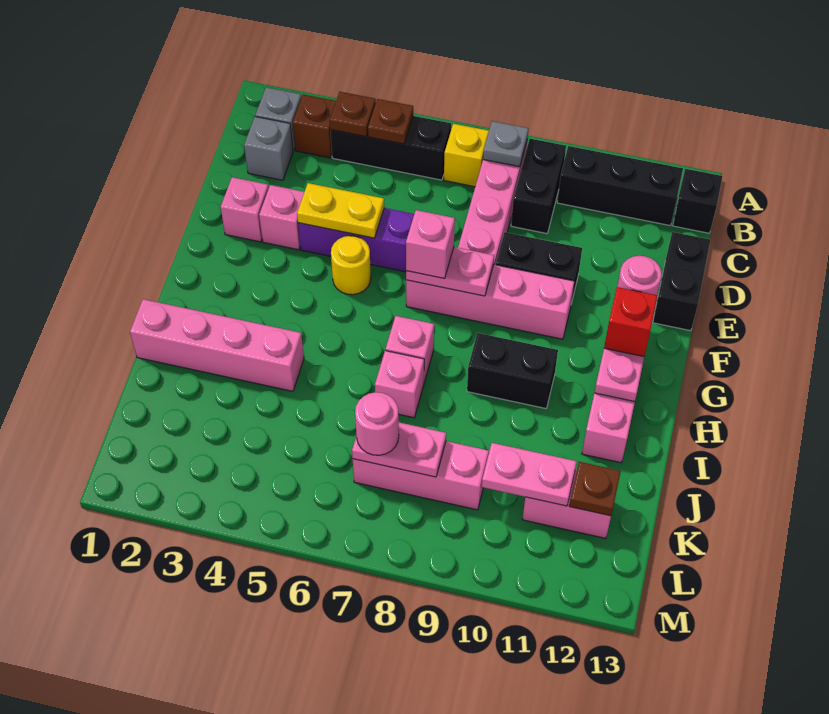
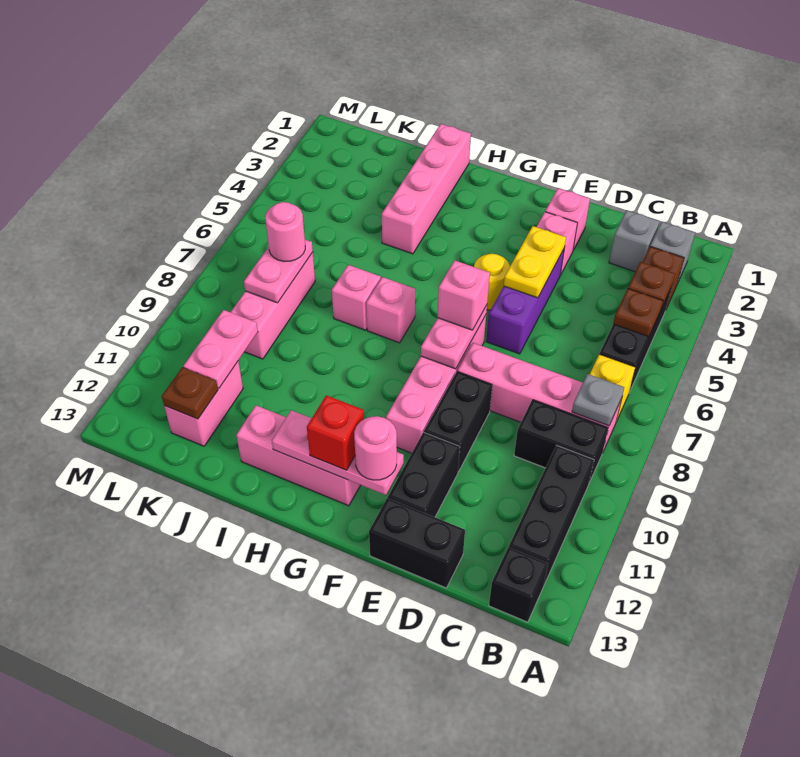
black 1x2 brick [467,333,558,408] -> black 1x2 brick moved to [388,433,460,517]

